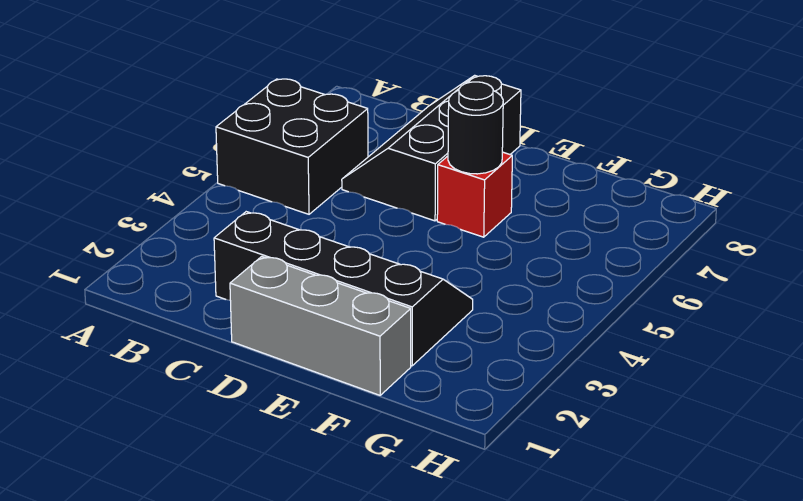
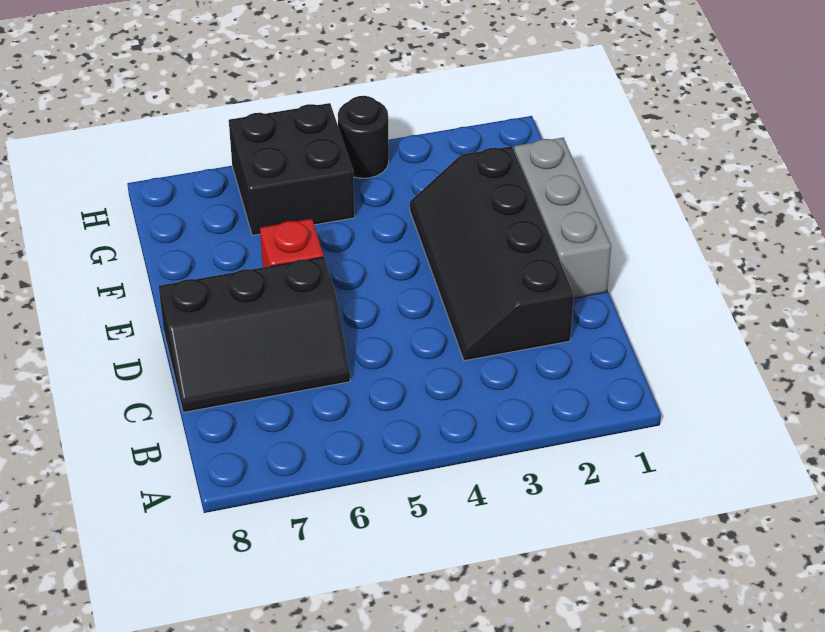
black 2x2 brick [216,79,368,214] -> black 2x2 brick moved to [229,103,355,235]
black 1x1 round brick [448,82,503,174] -> black 1x1 round brick moved to [338,96,389,178]

